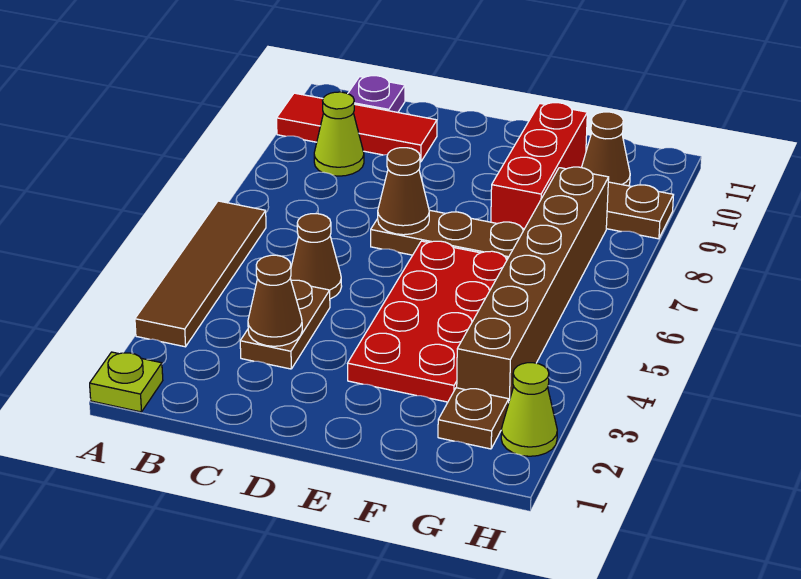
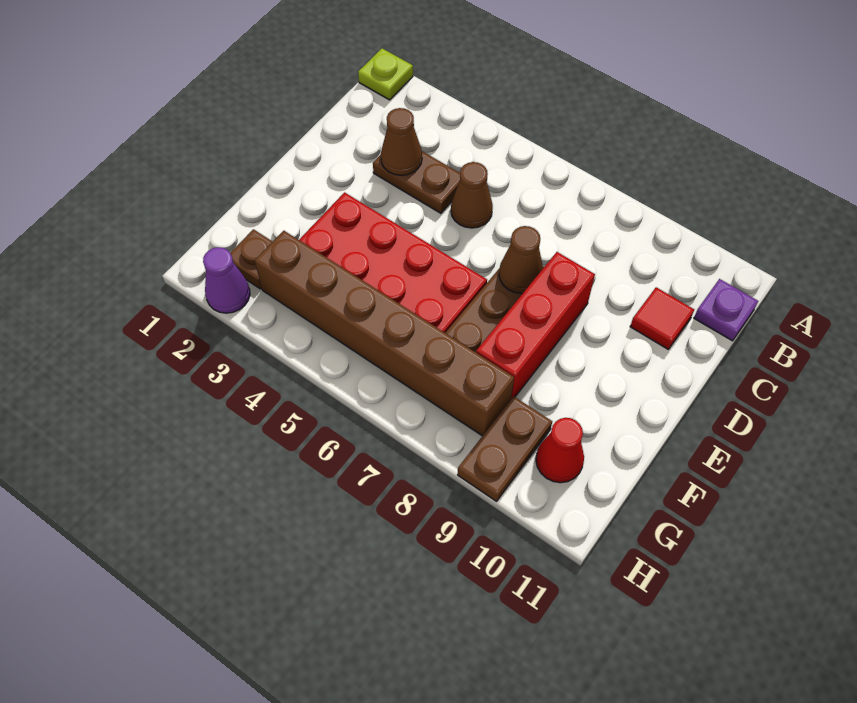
brown 1x4 tile [135,201,266,347] -> none
red 1x3 tile [277,93,437,162] -> red 1x1 tile [630,287,694,349]
lime 1x1 cone [314,92,364,176] -> none
red 1x3 brick [491,103,587,229] -> red 1x3 brick turned to [476,252,595,399]
brown 1x1 cone [582,112,630,186] -> red 1x1 cone [536,418,584,483]
lime 1x1 cone [501,363,557,456] -> purple 1x1 cone [203,247,250,313]

